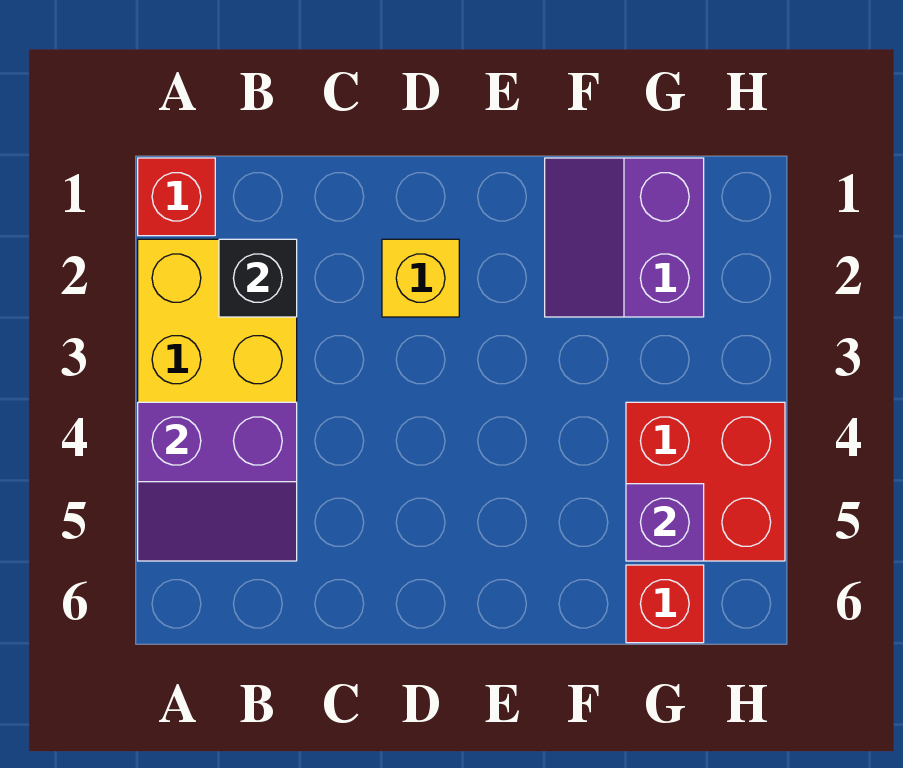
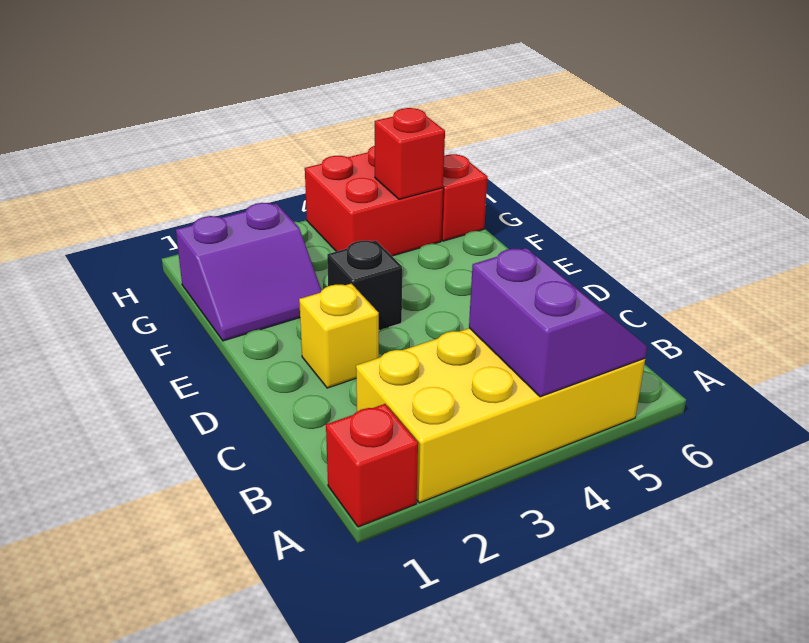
black 1x1 brick [219,239,297,317] -> black 1x1 brick moved to [327,241,402,330]
purple 1x1 brick [626,484,704,561] -> red 1x1 brick [375,108,445,199]

